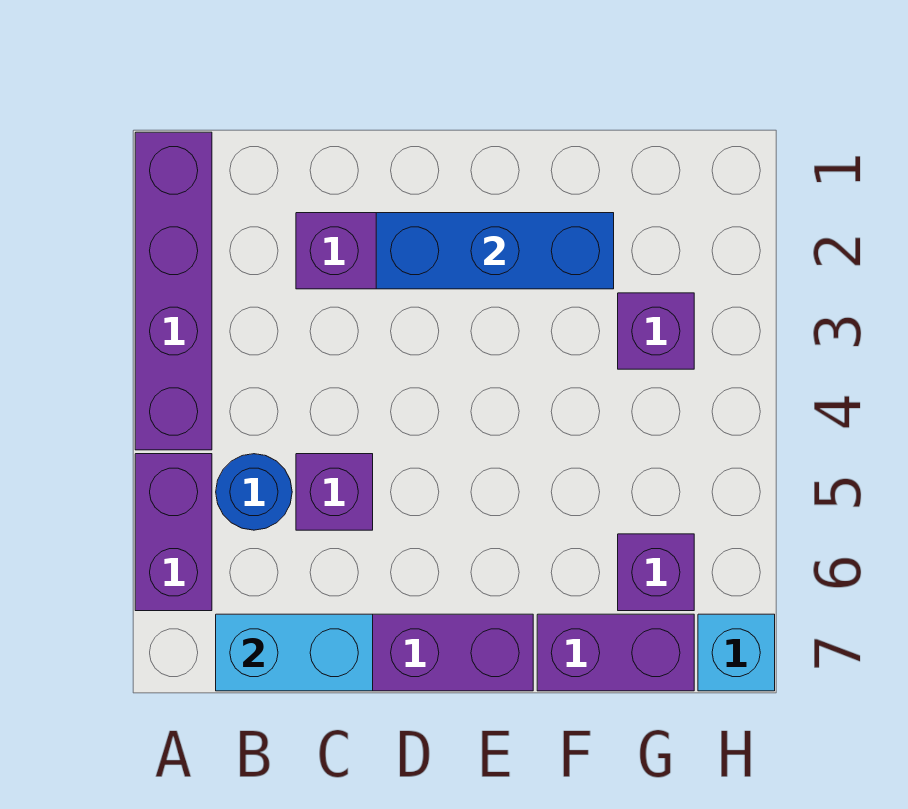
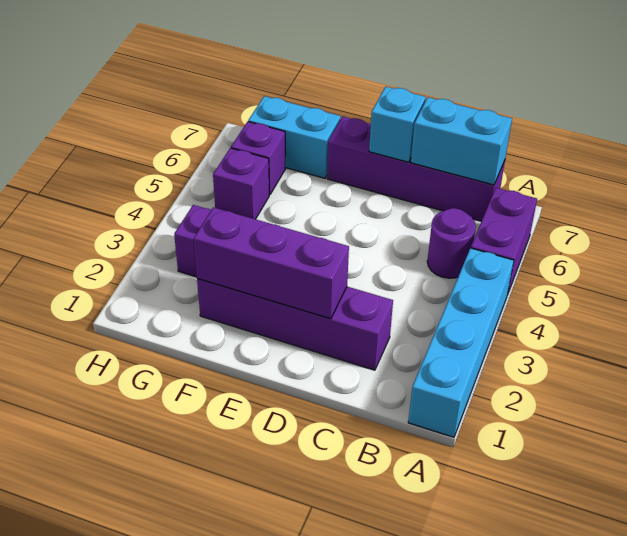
purple 1x4 brick [135,132,212,450] -> cyan 1x4 brick [408,248,514,437]
blue 1x1 round brick [216,454,292,530] -> purple 1x1 round brick [427,208,476,278]
purple 1x1 brick [296,454,373,530] -> purple 1x1 brick moved to [213,148,269,219]
blue 1x3 brick [376,213,614,289] -> purple 1x3 brick [194,207,349,319]
purple 1x2 brick [537,614,694,691] -> cyan 1x2 brick [248,96,341,178]
cyan 1x1 brick [698,614,775,691] -> cyan 1x1 brick moved to [369,87,426,162]

